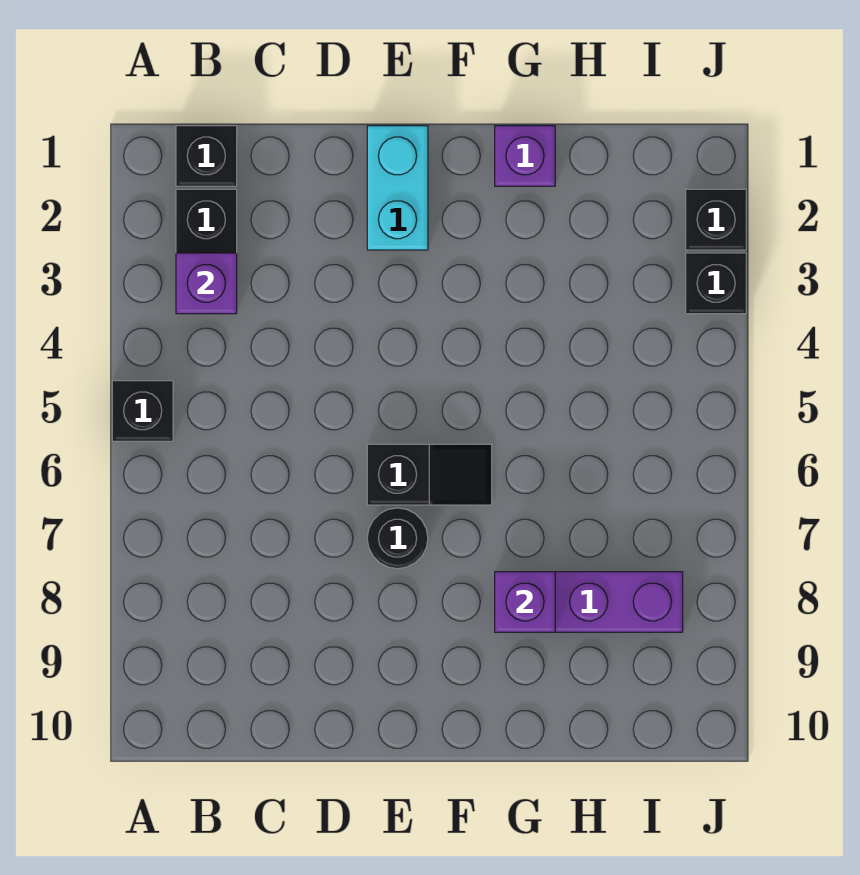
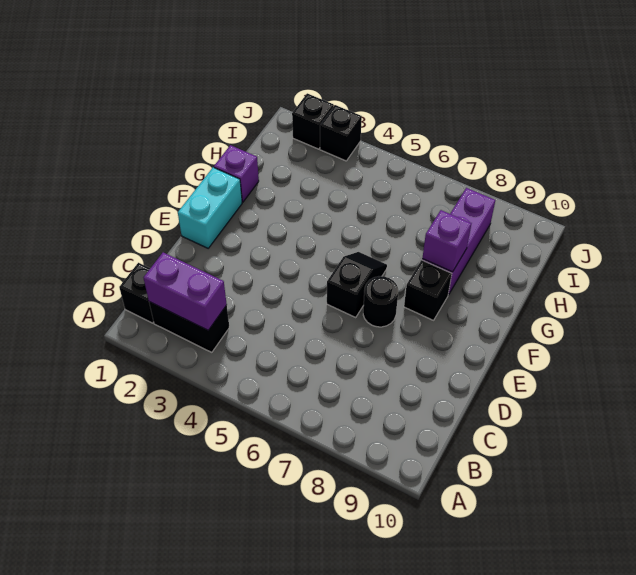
black 1x1 brick [112,381,173,441] -> black 1x1 brick moved to [404,260,452,320]
purple 1x1 brick [176,253,237,314] -> purple 1x2 brick [144,252,227,330]
cyan 1x2 brick [367,126,428,250] -> cyan 1x2 brick turned to [178,167,242,248]

